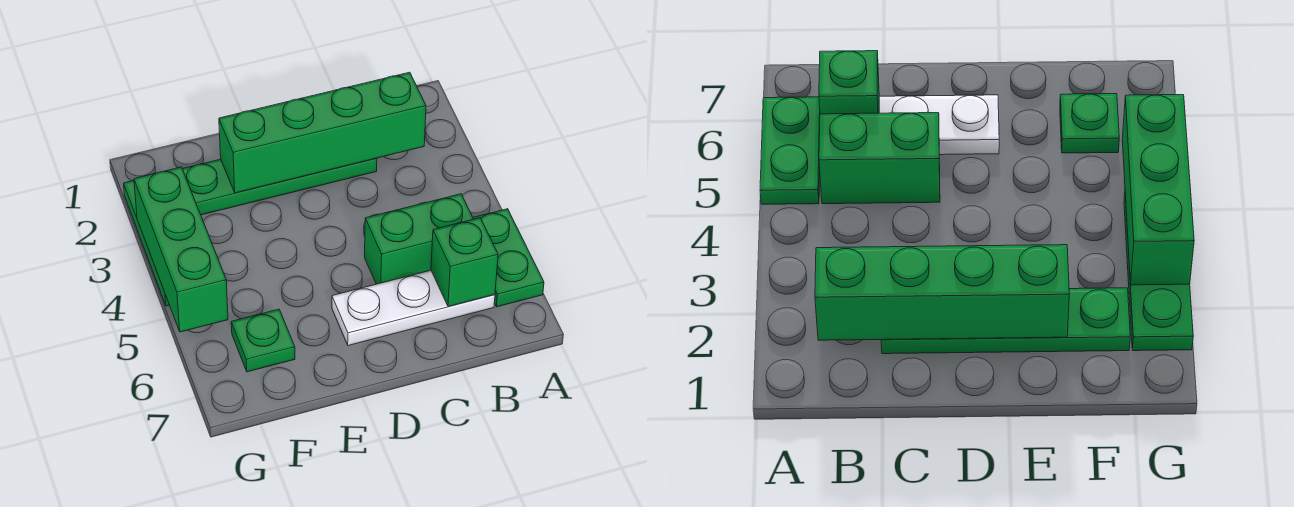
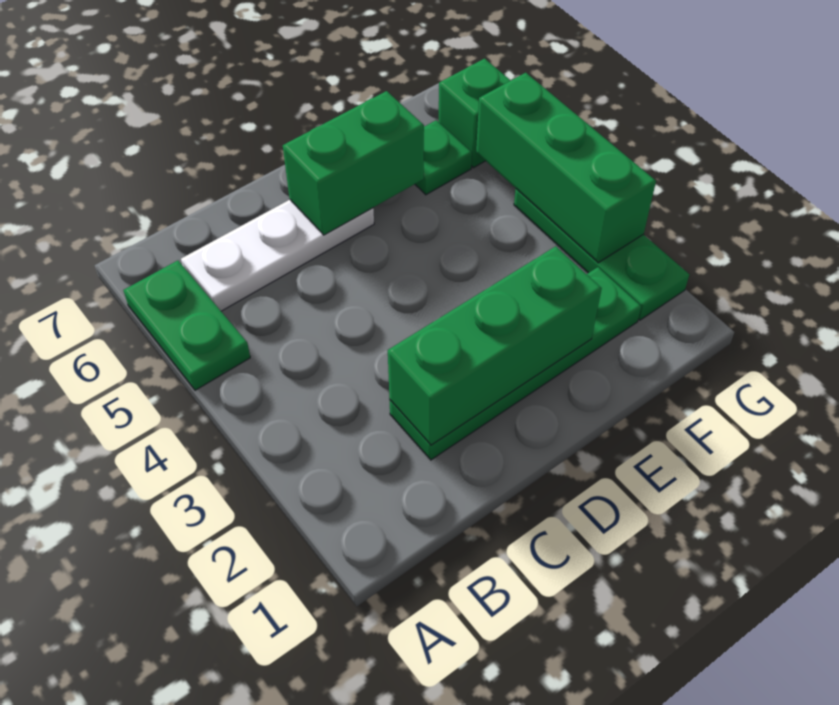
green 1x4 brick [219,72,426,193] -> green 1x3 brick [388,246,602,445]
green 1x2 brick [365,194,473,284] -> green 1x2 brick moved to [283,91,424,235]
green 1x1 brick [431,218,498,307] -> green 1x1 brick moved to [438,59,511,168]

